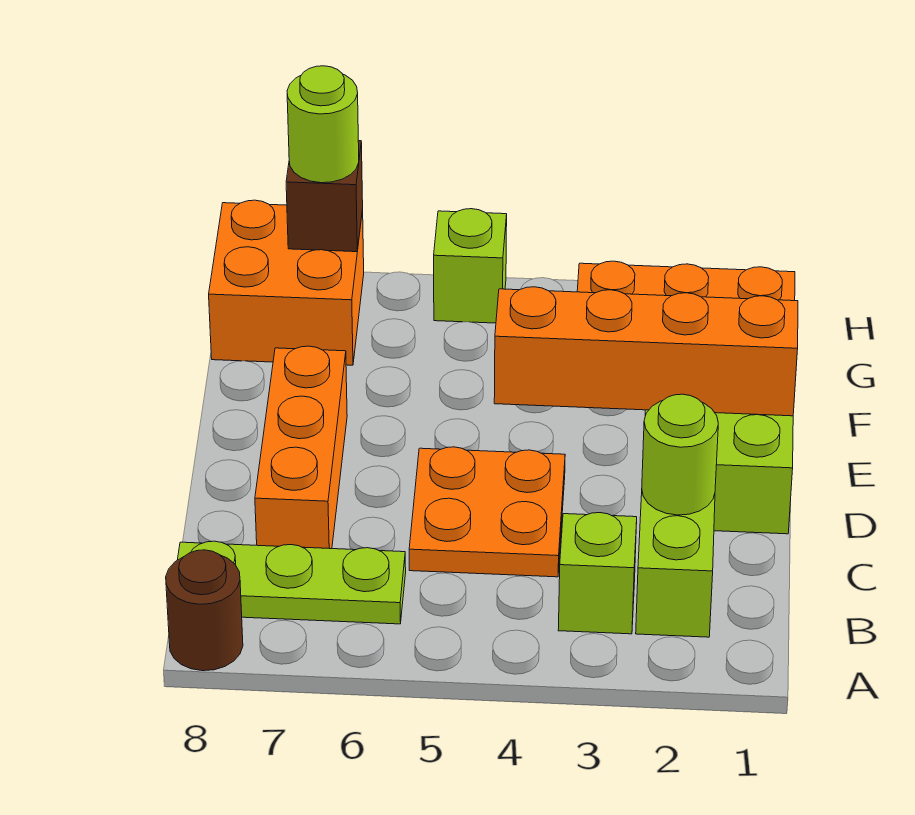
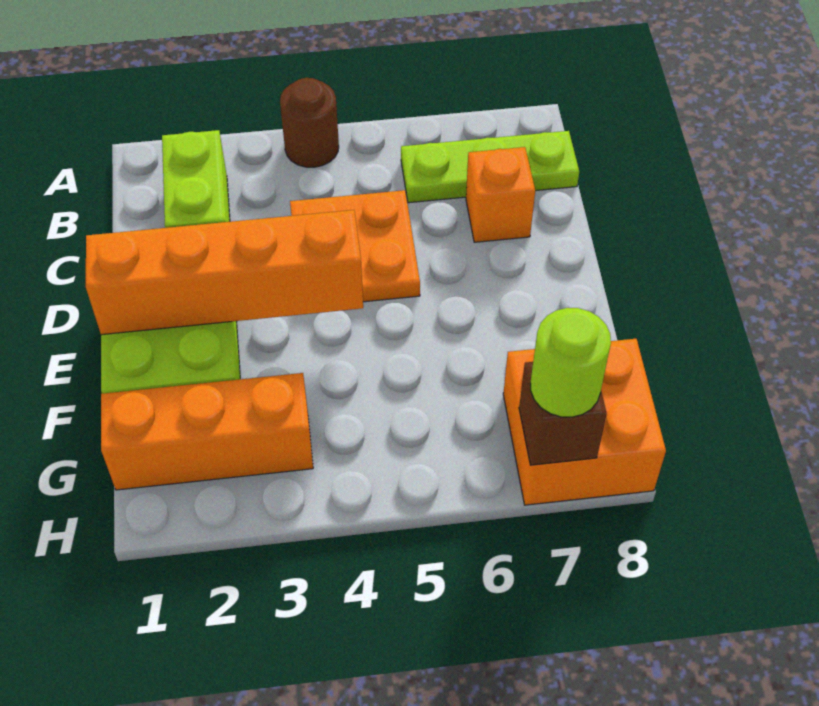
brown 1x1 round brick [166,550,243,671] -> brown 1x1 round brick moved to [280,78,339,167]
lime 1x1 brick [558,513,637,634] -> none
lime 1x1 round brick [642,394,718,515] -> none
orange 1x3 brick [255,346,347,549] -> orange 1x1 brick [466,147,535,242]
lime 1x1 brick [434,209,507,323] -> none

